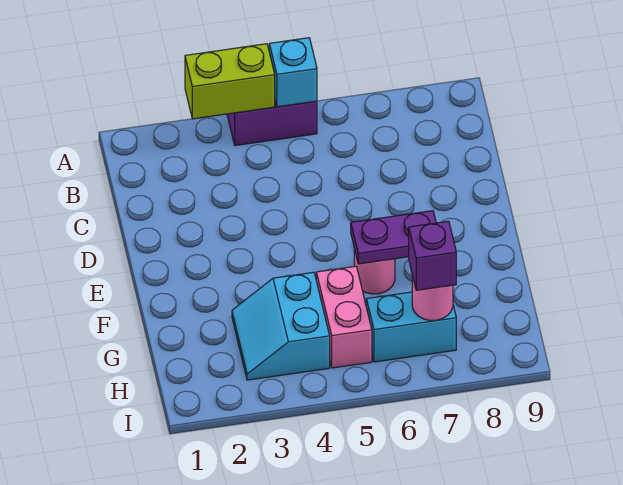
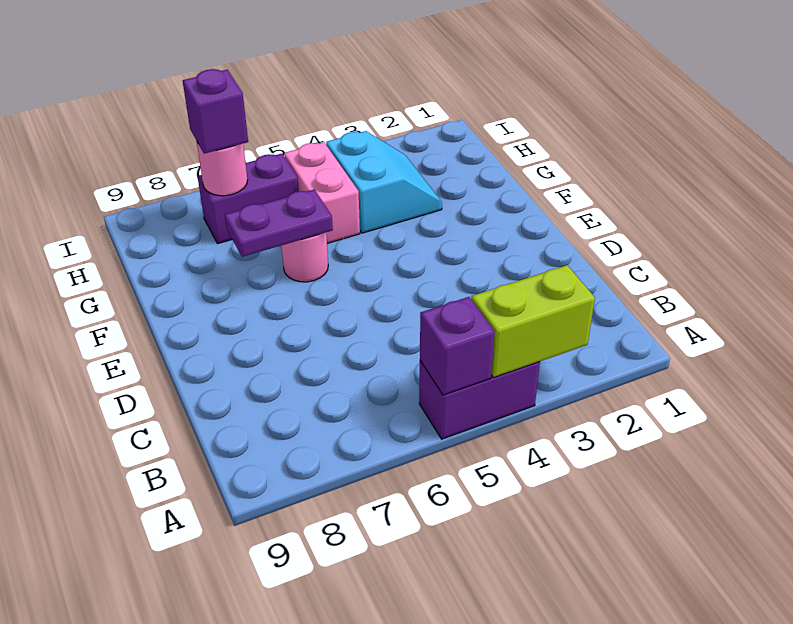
cyan 1x1 brick [269,38,317,107] -> purple 1x1 brick [420,297,495,395]
cyan 1x2 brick [366,292,456,362] -> purple 1x2 brick [198,154,299,244]

